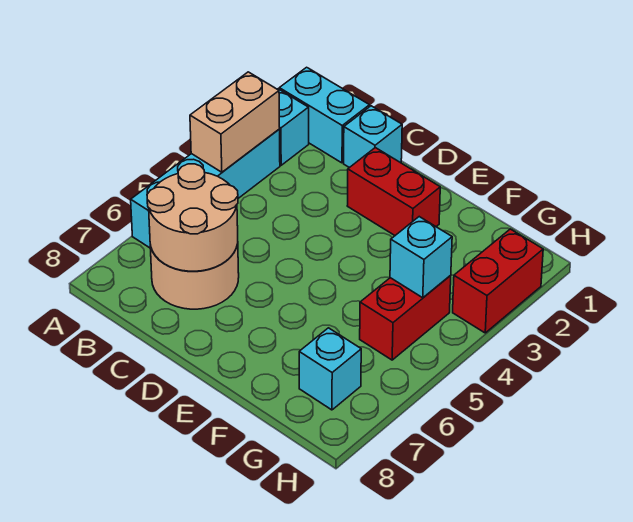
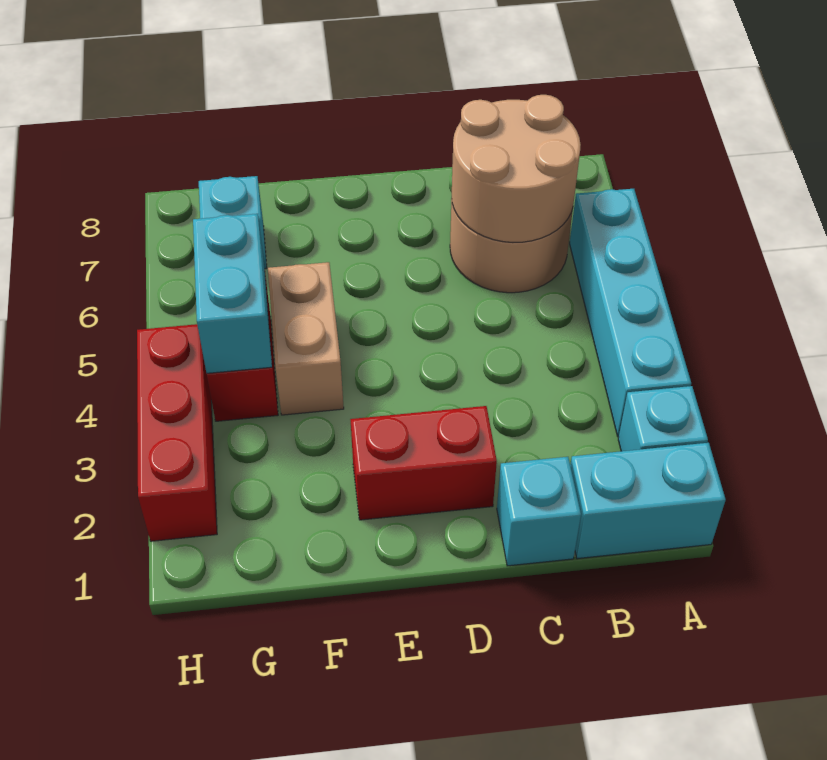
tan 1x2 brick [190,72,280,172] -> tan 1x2 brick moved to [268,262,344,415]
cyan 1x1 brick [390,217,452,298] -> cyan 1x2 brick [193,214,272,373]
red 1x2 brick [453,229,543,333] -> red 1x3 brick [137,324,217,541]

